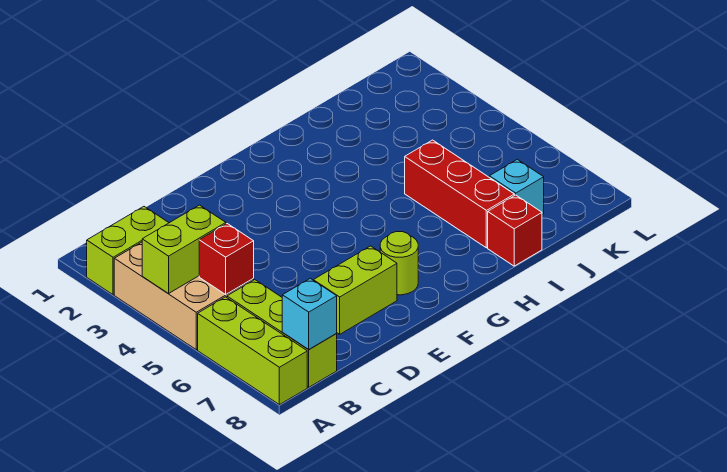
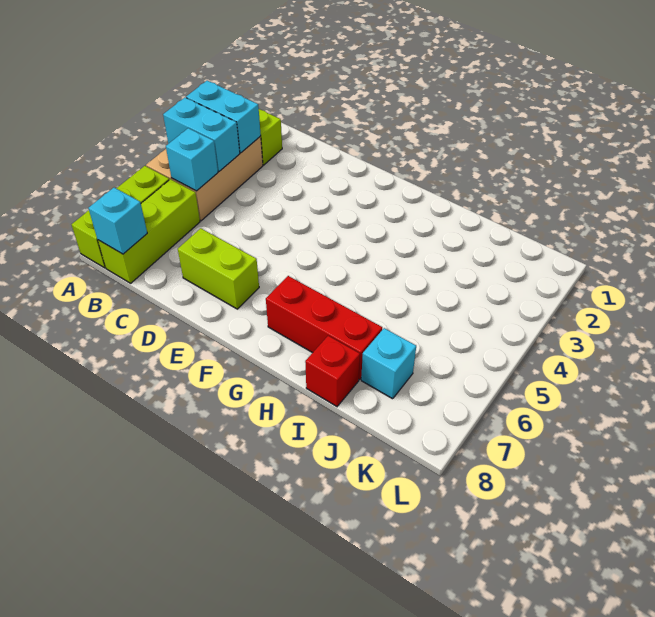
none -> cyan 1x2 brick [186,81,261,153]
lime 1x2 brick [142,205,226,294] -> cyan 1x2 brick [163,98,240,171]
red 1x1 brick [199,224,254,294] -> cyan 1x1 brick [166,128,218,191]
lime 1x1 round brick [380,232,418,295] -> none
red 1x3 brick [405,140,514,248] -> red 1x3 brick turned to [266,276,382,380]

